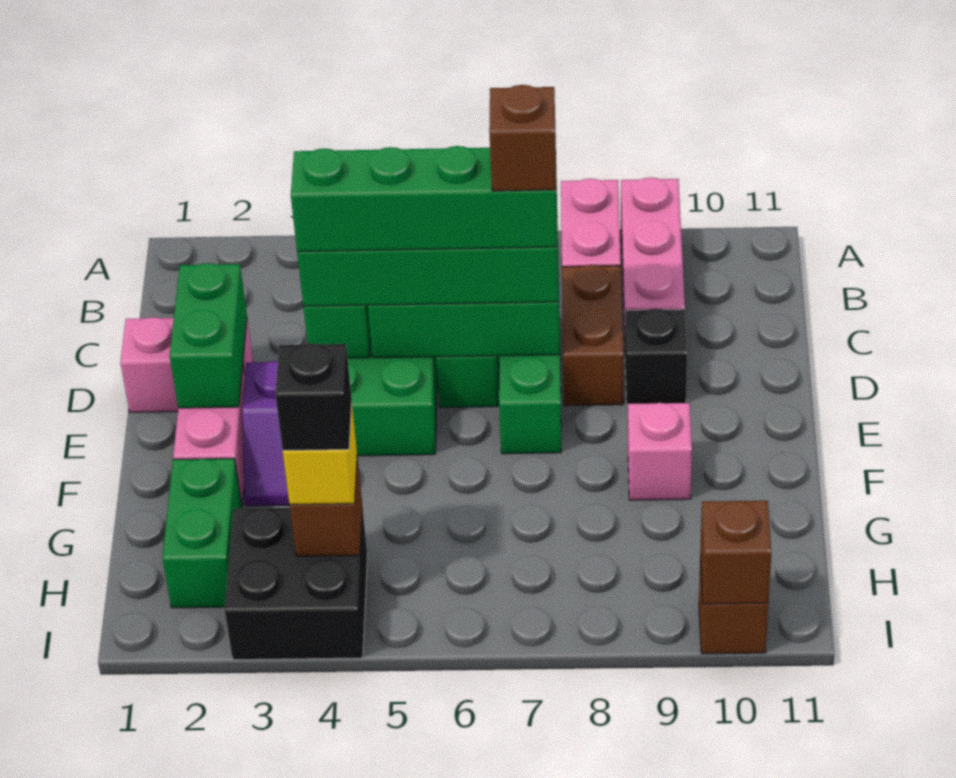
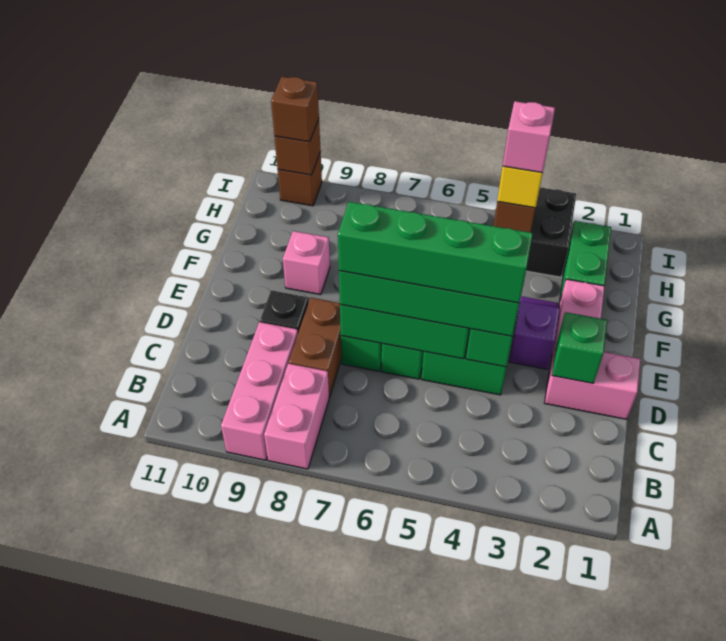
green 1x2 brick [170,263,247,408] -> green 1x1 brick [552,312,607,383]
brown 1x1 brick [489,85,556,191] -> brown 1x1 brick moved to [271,77,319,142]
black 1x1 brick [275,343,352,451] -> pink 1x1 brick [503,101,555,173]

